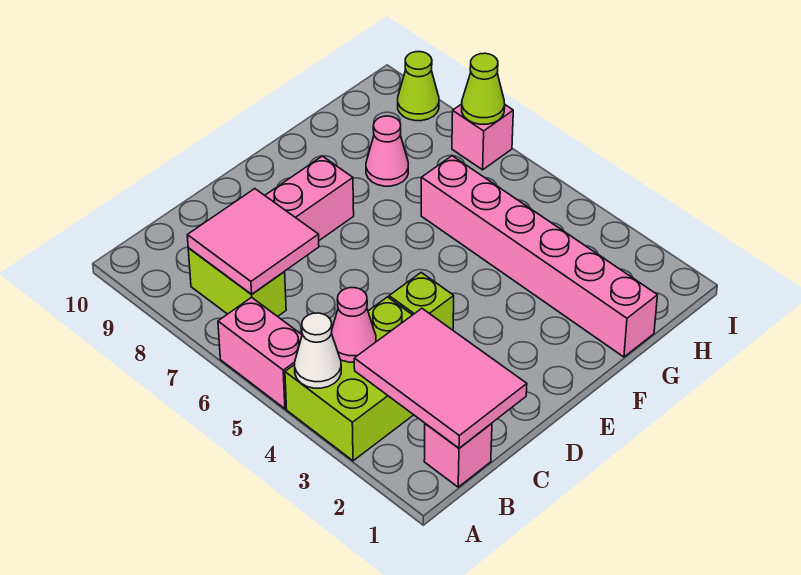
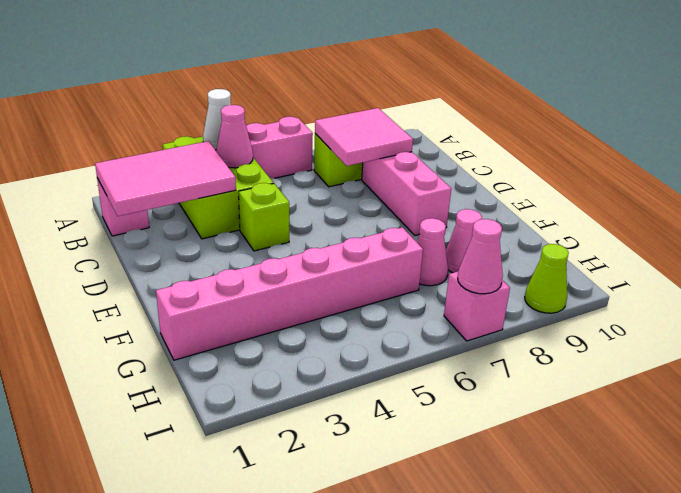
none -> pink 1x1 cone [417,218,448,286]
lime 1x1 cone [462,53,505,124] -> pink 1x1 cone [458,219,503,294]

